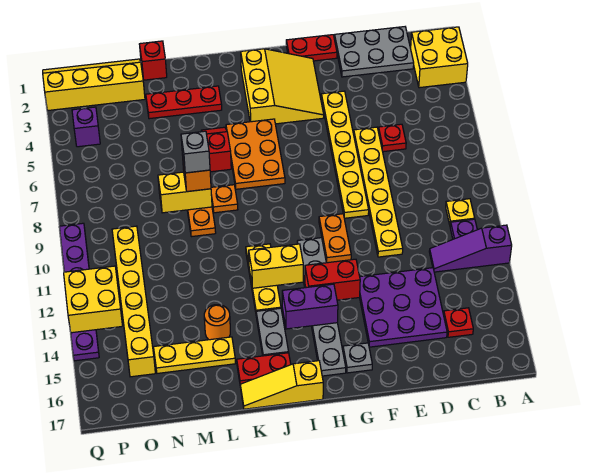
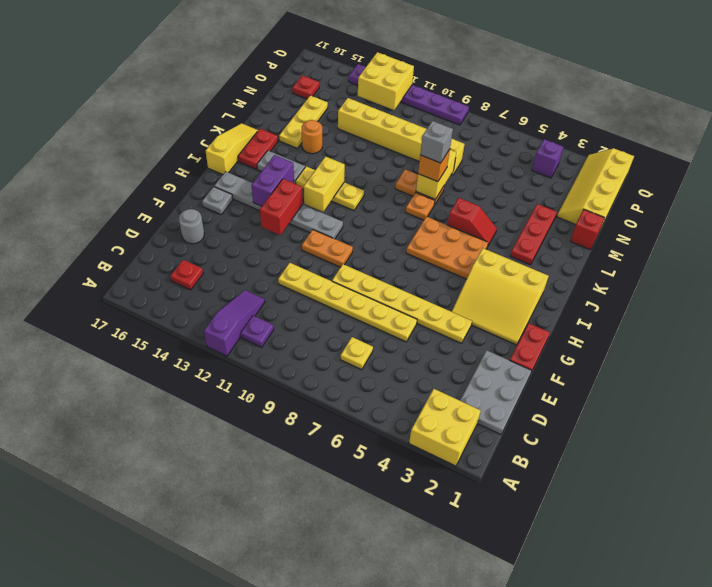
yellow 1x1 plate [446,199,475,225] -> yellow 1x1 plate moved to [341,337,373,370]
red 1x1 plate [378,124,406,152] -> red 1x1 plate moved to [292,75,319,99]
purple 3x3 plate [360,268,447,347] -> none
none -> grey 1x1 round brick [179,209,204,244]
yellow 2x4 slope [43,59,145,110] -> yellow 2x4 slope turned to [557,148,634,232]
yellow 1x6 brick [112,226,155,377] -> yellow 1x6 brick moved to [338,98,464,175]

